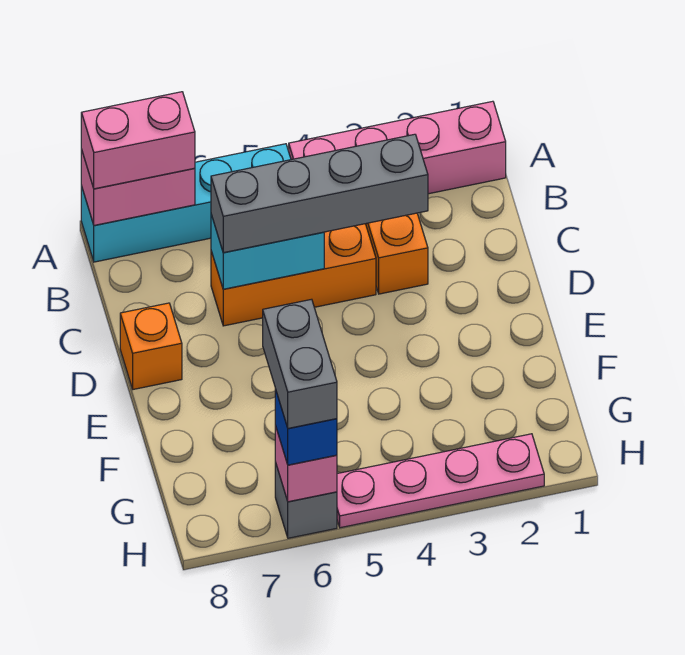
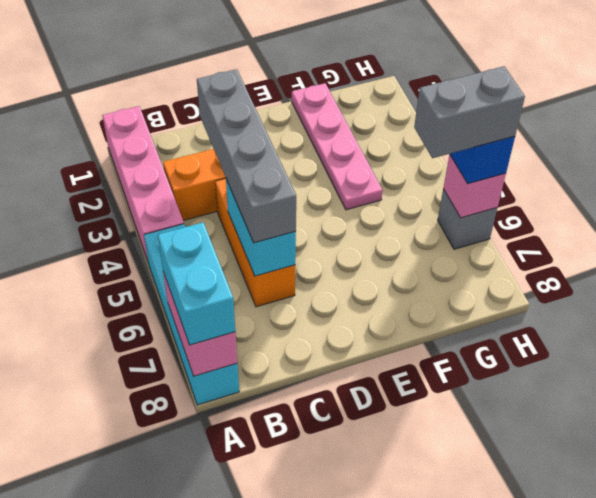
pink 1x2 brick [81,92,195,189] -> cyan 1x2 brick [158,223,235,345]
orange 1x1 brick [120,303,182,389] -> none
pink 1x4 plate [337,434,544,528] -> pink 1x4 plate moved to [292,83,383,210]

